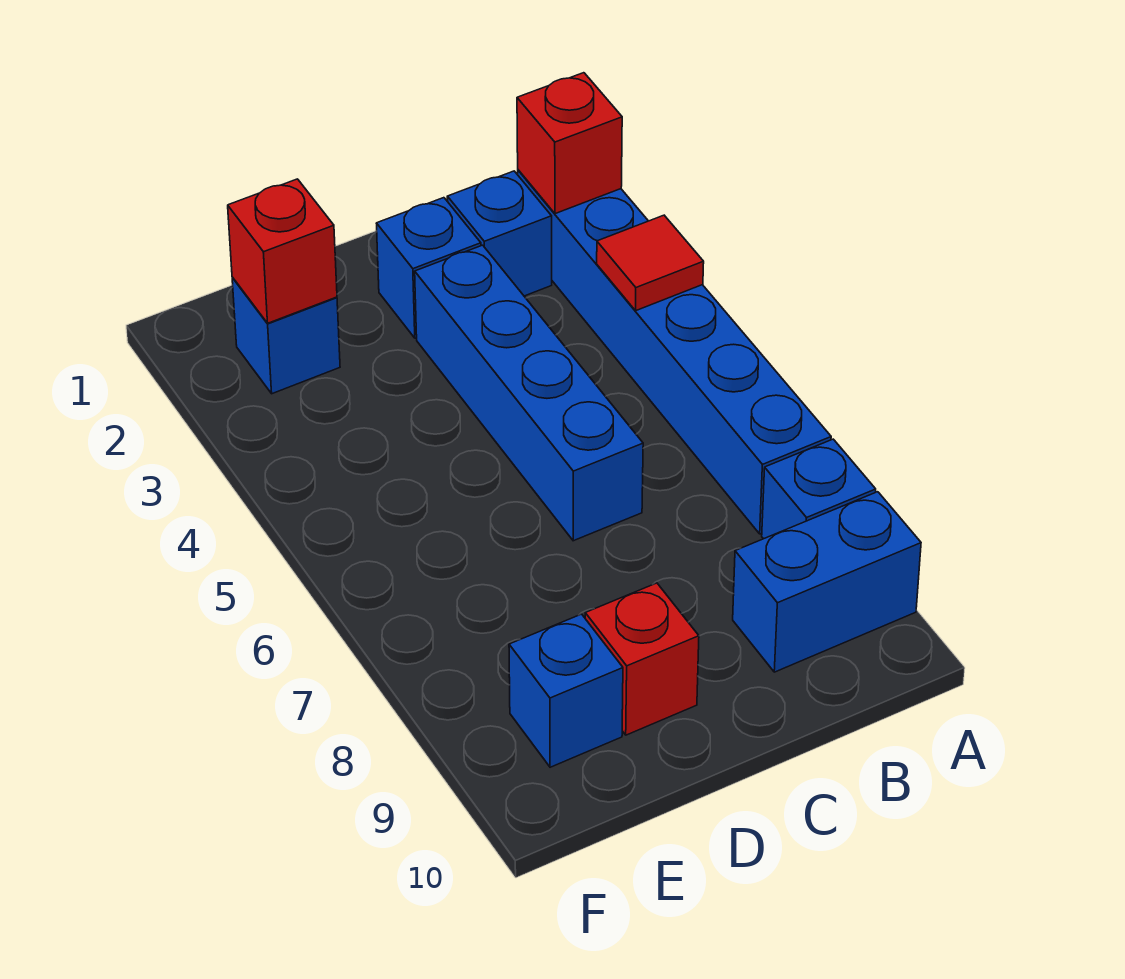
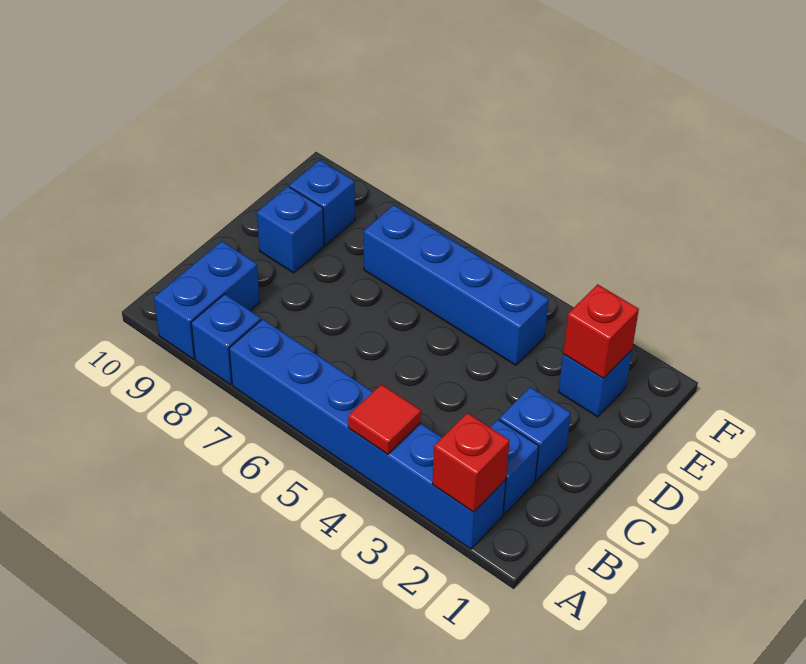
blue 1x4 brick [415,245,643,541] -> blue 1x4 brick moved to [364,205,549,365]
red 1x1 brick [585,583,699,735] -> blue 1x1 brick [257,187,324,273]

